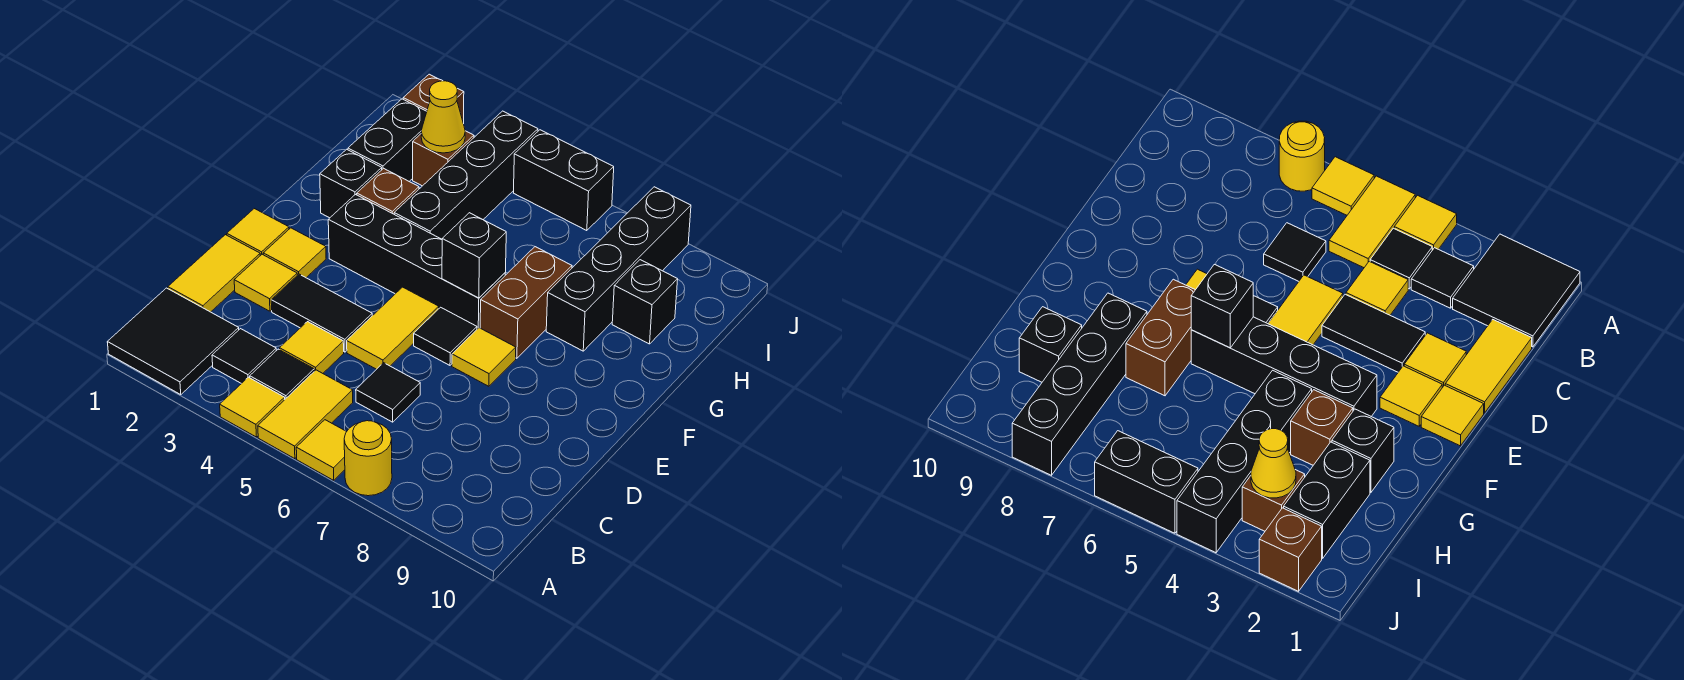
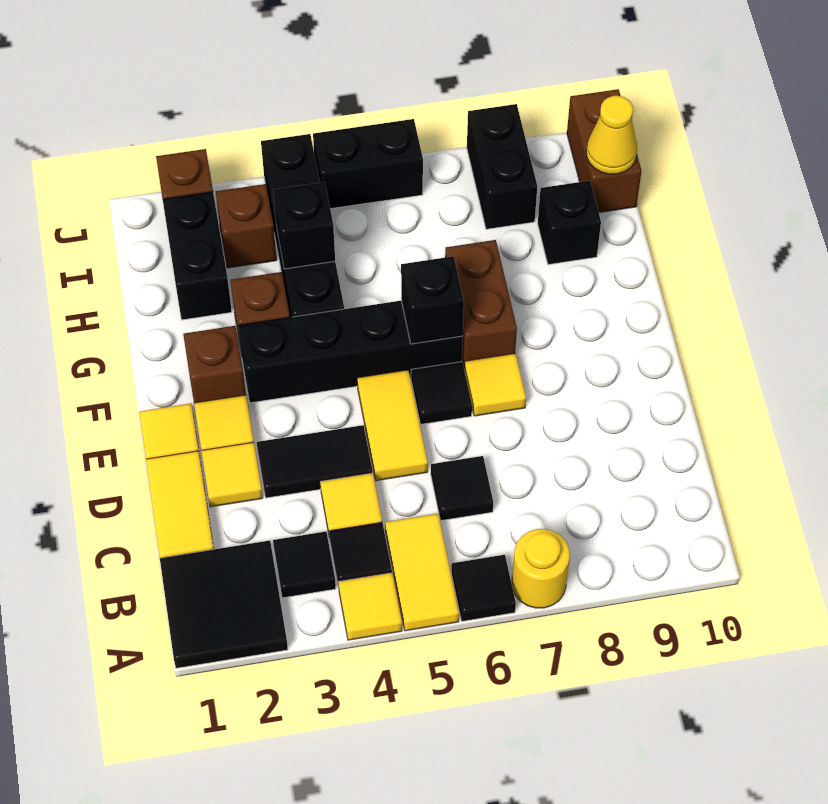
yellow 1x1 tile [296,420,347,480] -> black 1x1 tile [451,555,516,621]
none -> brown 1x1 brick [183,326,246,403]
black 1x1 brick [320,149,382,218] -> black 1x1 brick moved to [273,182,335,269]
black 1x4 brick [546,187,691,351] -> black 1x2 brick [467,104,537,229]
yellow 1x1 cone [421,81,465,153] -> yellow 1x1 cone moved to [586,96,637,174]
none -> brown 1x2 brick [567,89,642,212]

